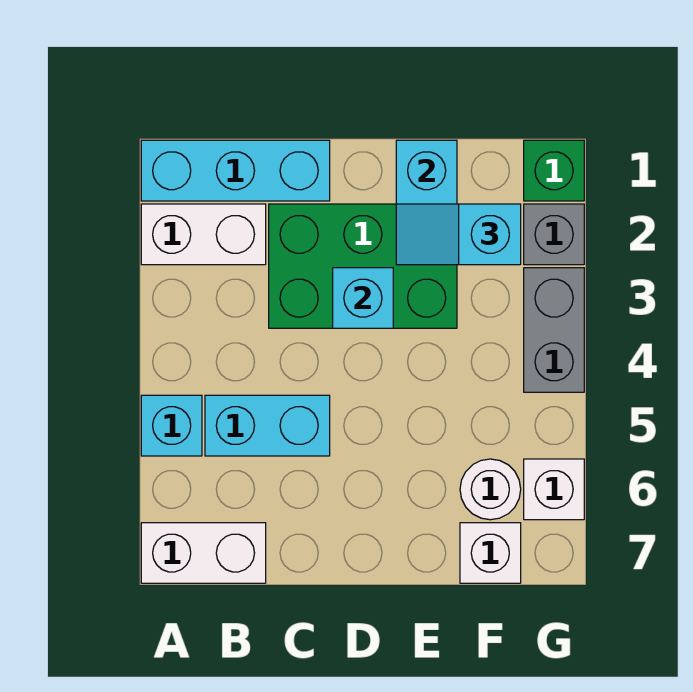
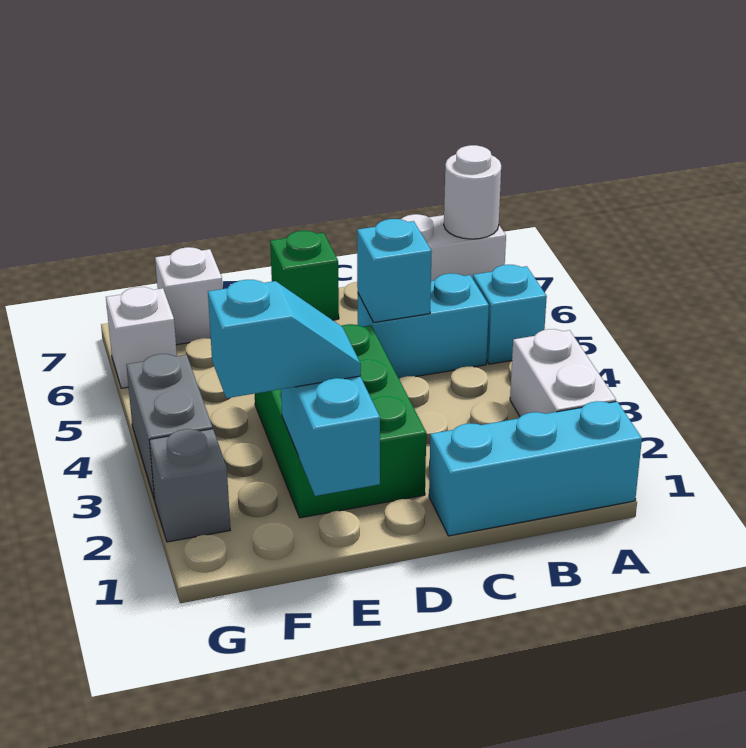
white 1x2 brick [141,204,266,265] -> white 1x2 brick turned to [510,329,616,416]
green 2x3 brick [269,204,457,328] -> green 2x3 brick turned to [255,324,426,518]
cyan 1x1 brick [333,268,393,328] -> cyan 1x1 brick moved to [357,219,432,323]
white 1x1 round brick [460,459,521,520] -> white 1x1 round brick moved to [444,145,501,239]
green 1x1 brick [524,140,584,201] -> green 1x1 brick moved to [270,231,339,320]

